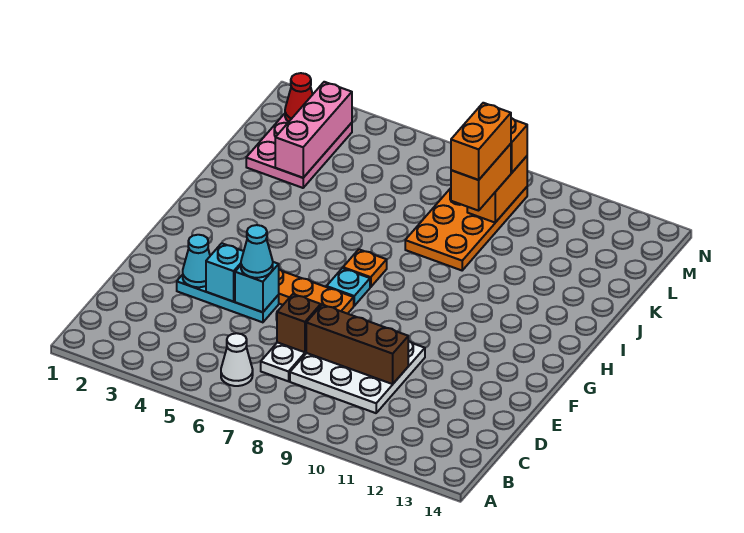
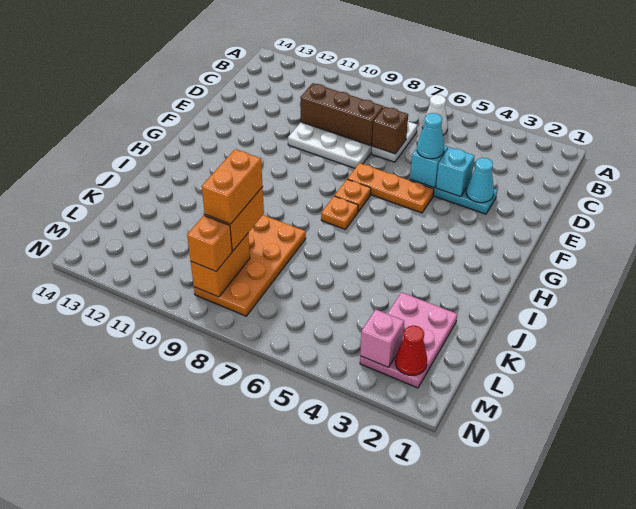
cyan 1x1 plate [327,268,370,306] -> orange 1x1 plate [335,179,371,212]
pink 1x3 brick [275,82,352,178] -> pink 1x1 brick [360,309,404,367]

